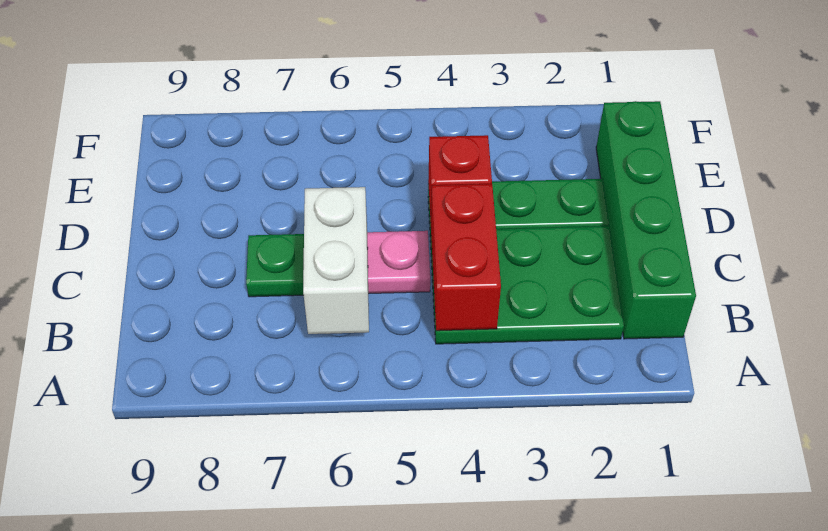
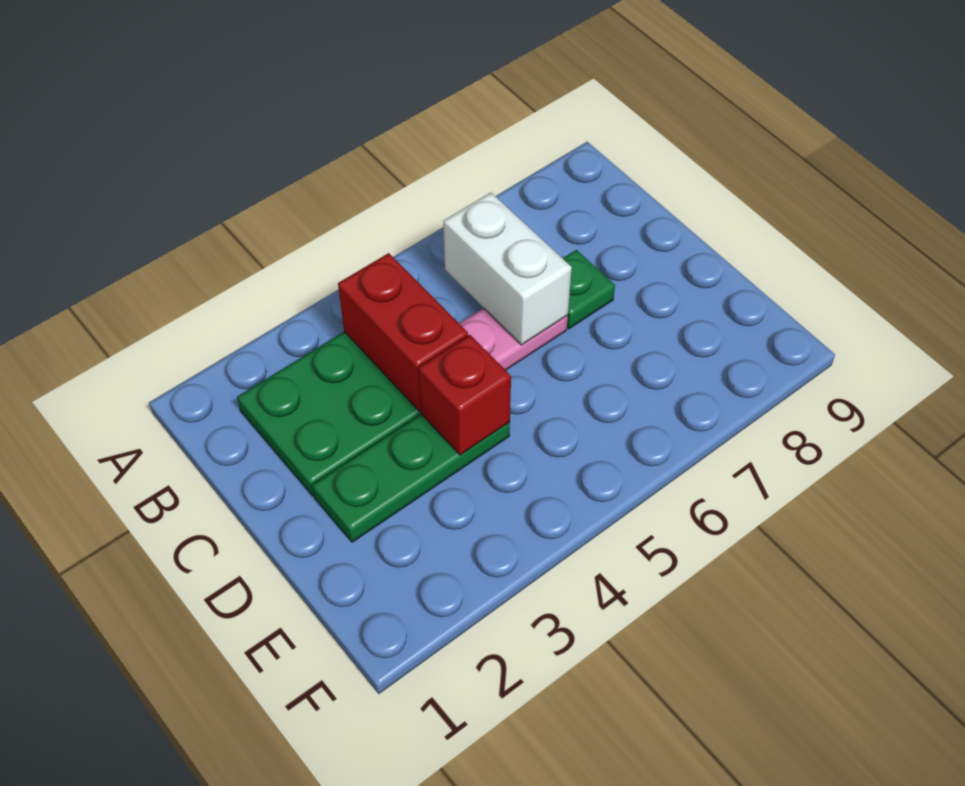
green 1x4 brick [596,101,696,339] -> none

